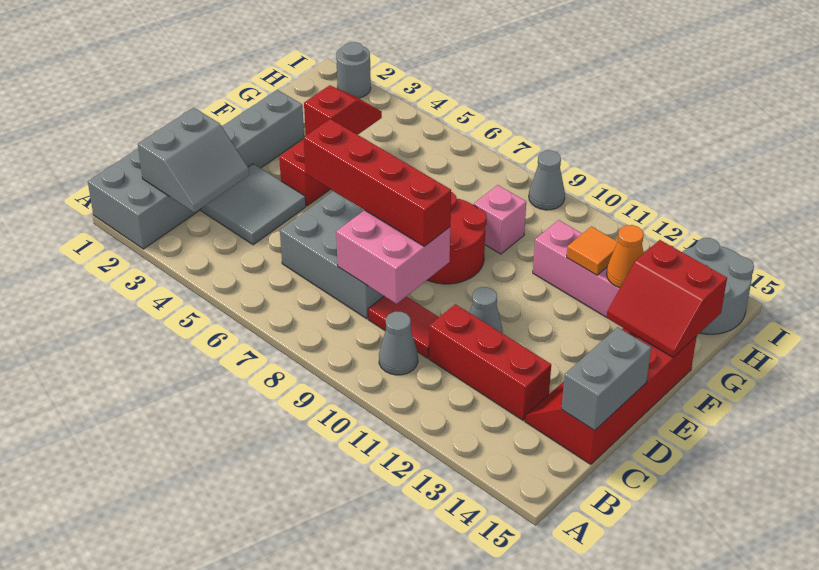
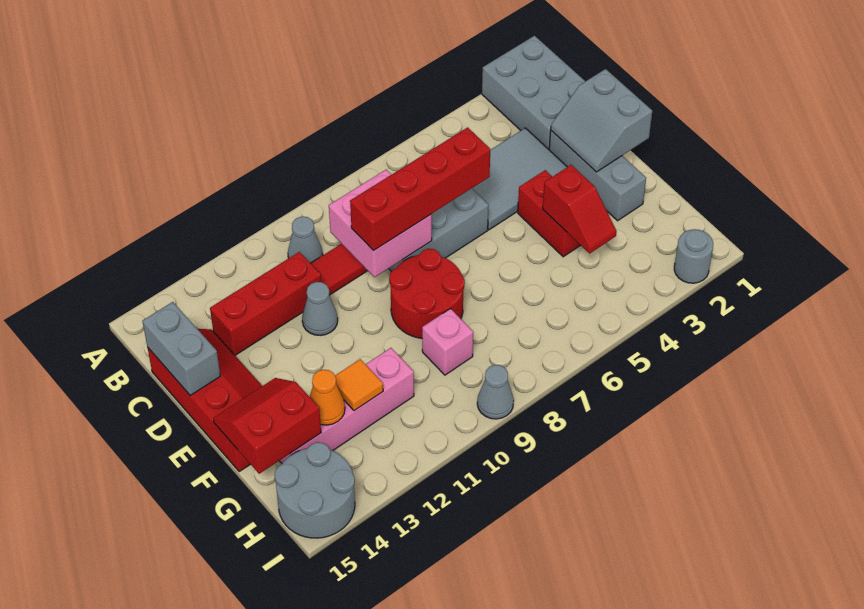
grey 2x2 slope [138,108,249,213] -> grey 2x2 slope moved to [551,69,652,172]
grey 2x2 tile [201,164,306,245] -> grey 2x3 tile [472,128,567,230]

